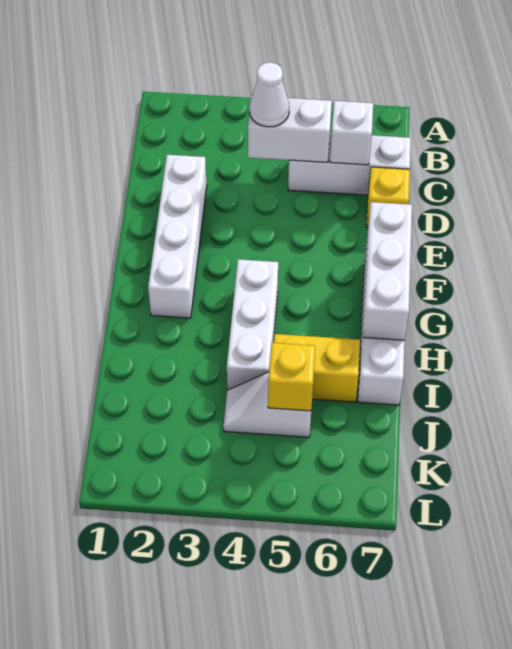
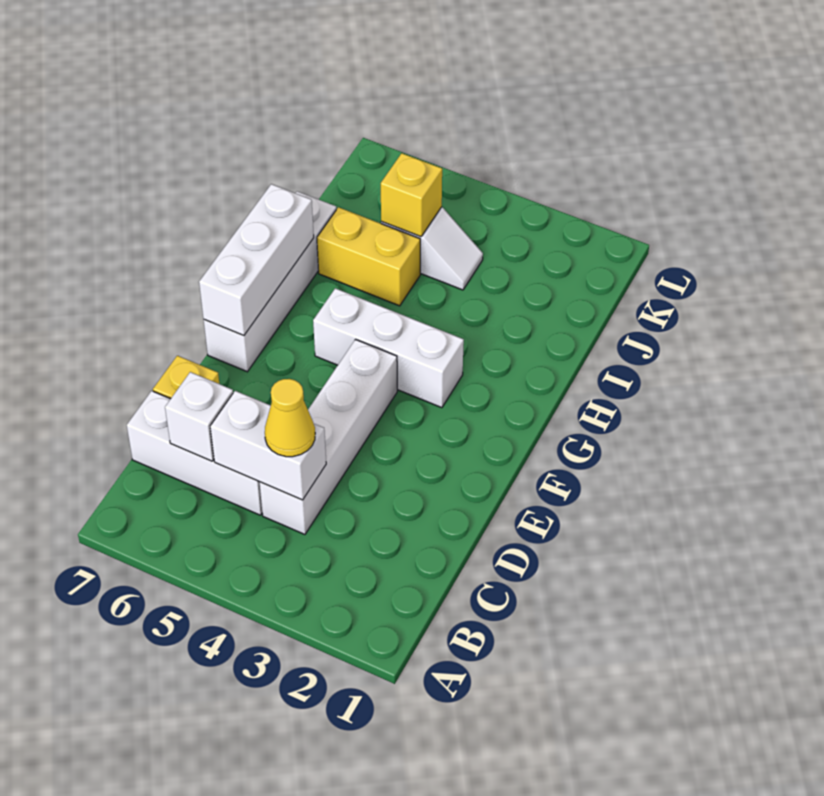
white 1x1 cone [250,62,289,127] -> yellow 1x1 cone [265,379,315,457]
white 1x4 brick [148,155,207,318] -> white 1x4 brick moved to [260,339,397,534]
white 1x3 brick [227,259,278,390] -> white 1x3 brick turned to [313,288,464,408]

